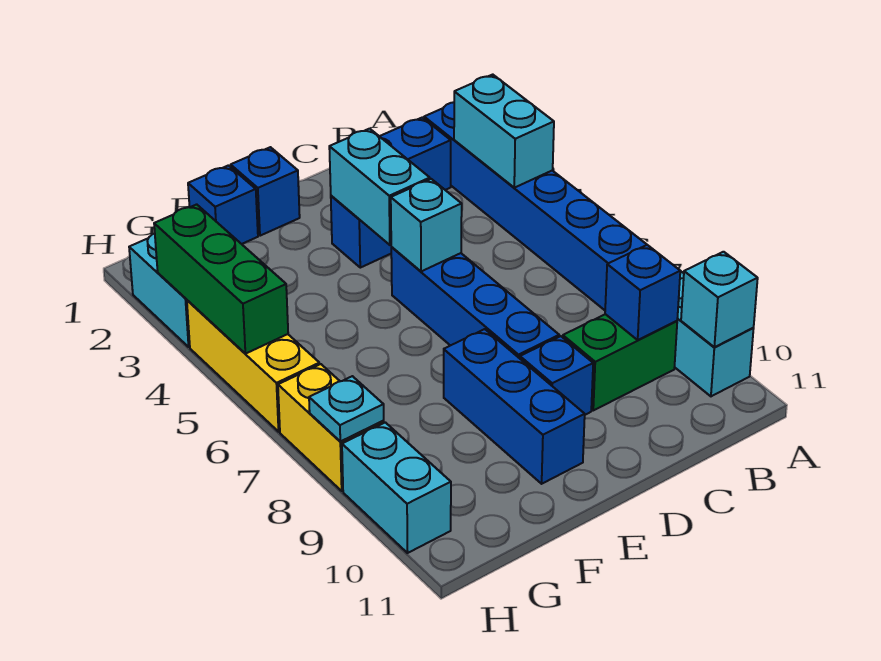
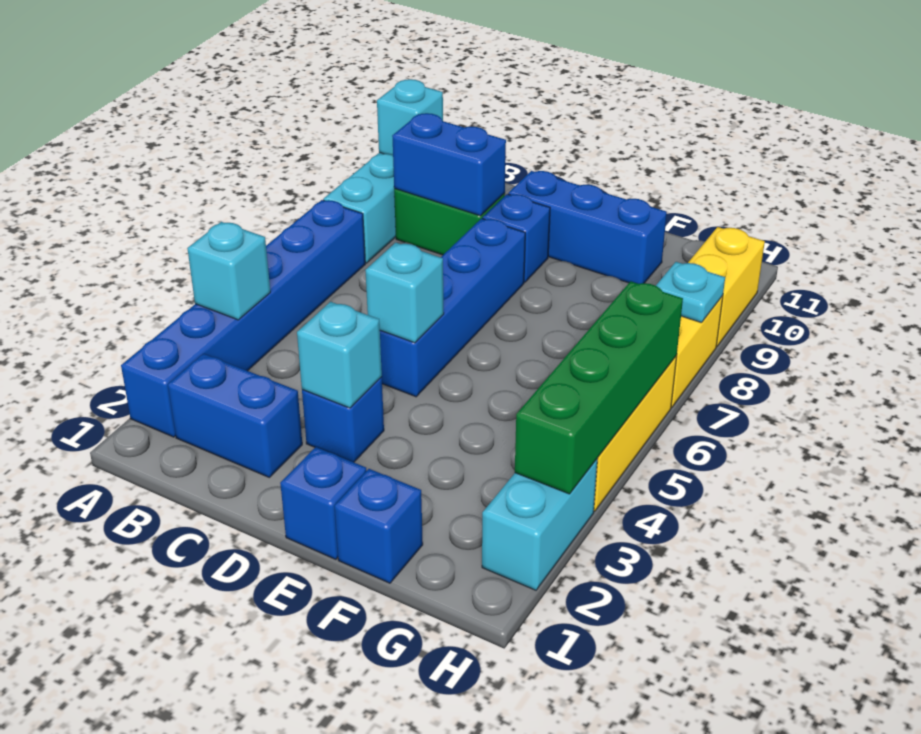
cyan 1x2 brick [454,75,554,188] -> cyan 1x1 brick [187,222,270,320]
blue 1x1 brick [605,245,680,340] -> blue 1x2 brick [392,113,506,216]
cyan 1x2 brick [329,129,430,245] -> cyan 1x1 brick [297,302,382,408]
blue 1x3 brick [444,329,585,484] -> blue 1x3 brick turned to [508,171,667,284]
green 1x3 brick [154,204,288,354] -> green 1x4 brick [515,281,683,494]
cyan 1x2 brick [342,422,451,553] -> yellow 1x2 brick [688,227,765,347]

